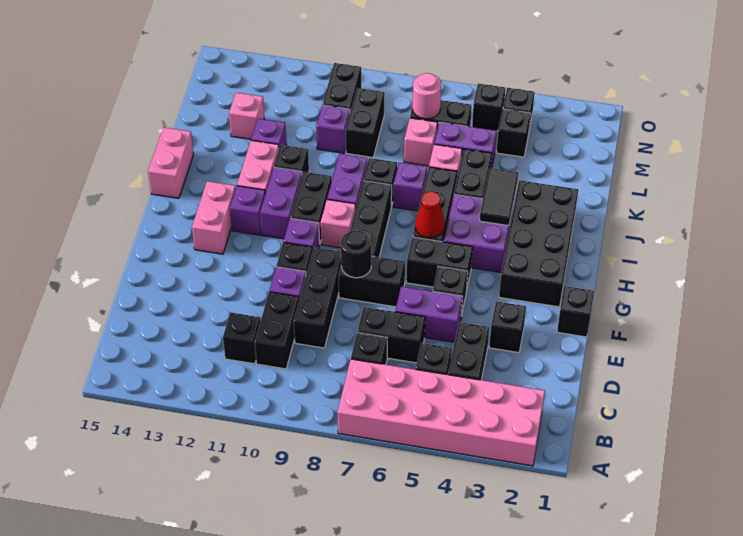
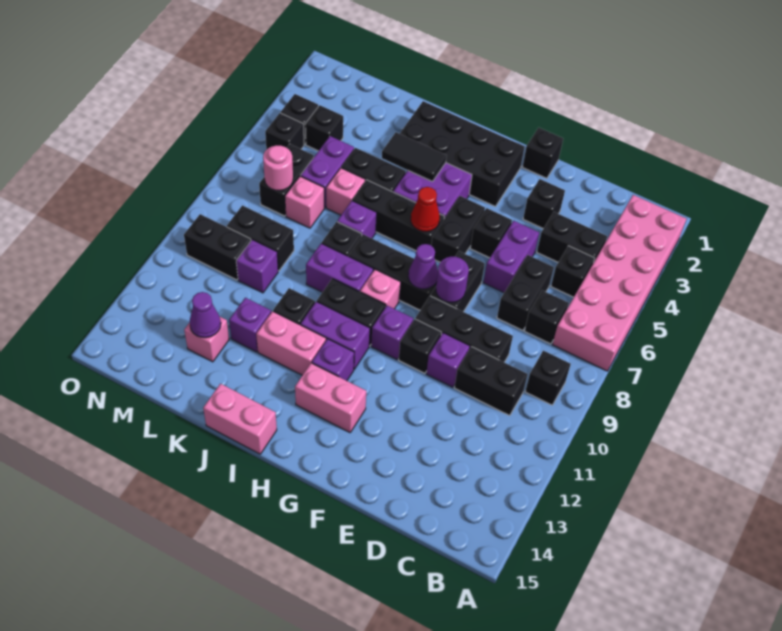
black 1x1 brick [223,312,261,364] -> black 1x1 brick moved to [525,351,571,405]
black 1x1 round brick [341,230,371,278] -> purple 1x1 round brick [436,257,469,302]
none -> purple 1x1 cone [408,244,438,289]
none -> purple 1x1 cone [189,292,221,338]

